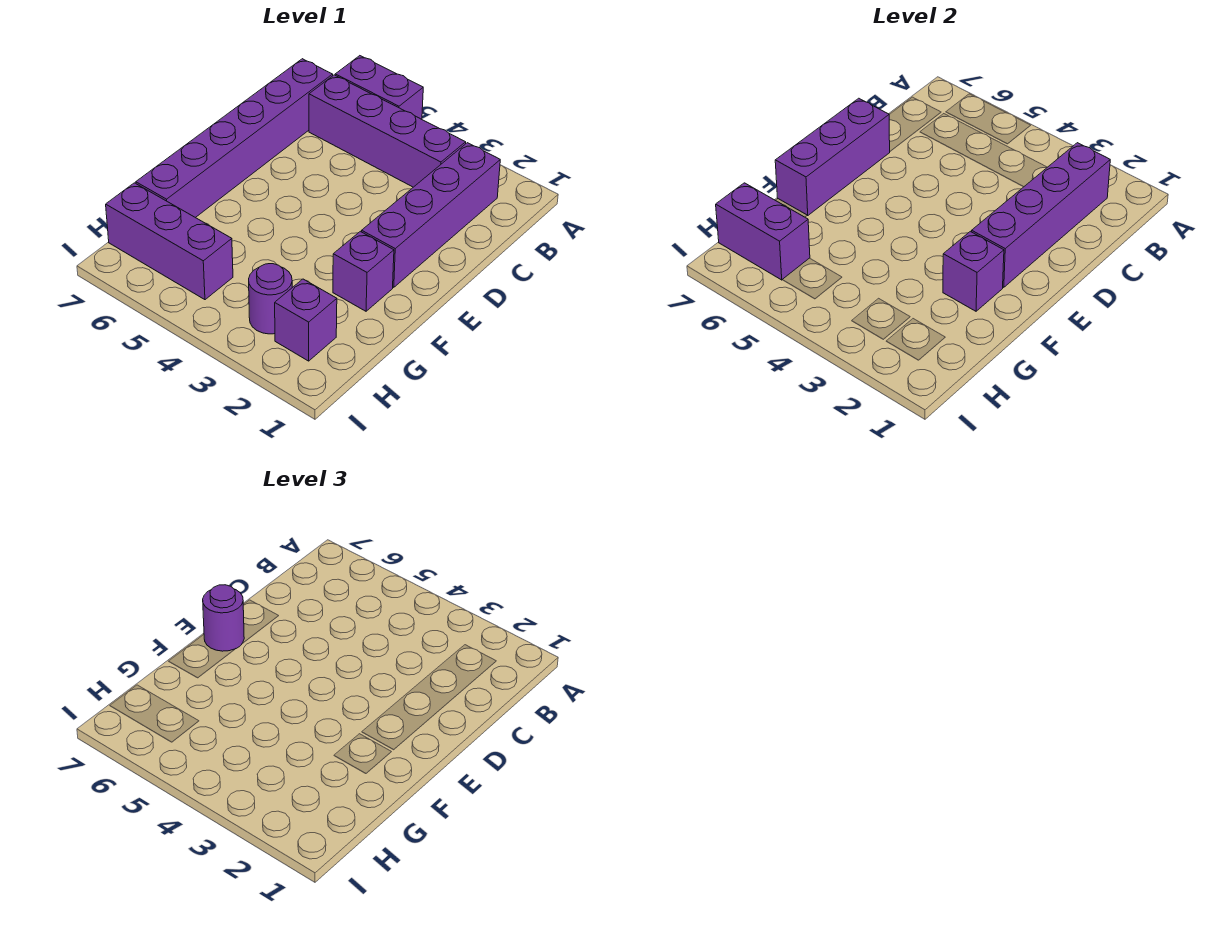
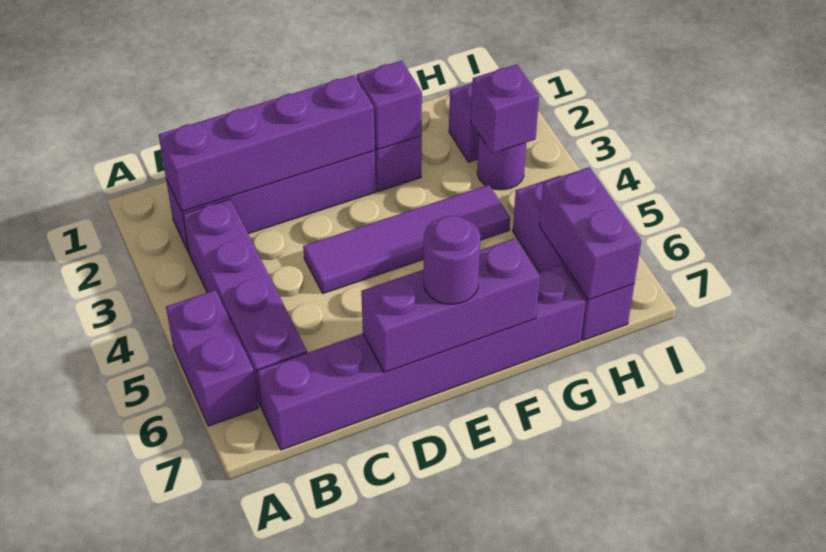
none -> purple 1x4 tile [303,185,510,294]
none -> purple 1x1 brick [471,64,539,153]

